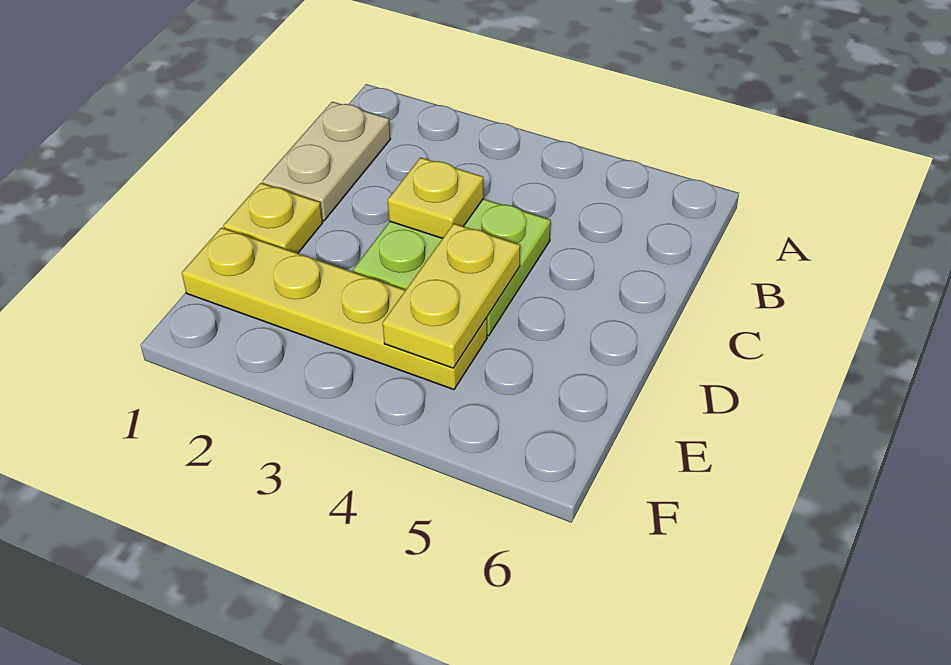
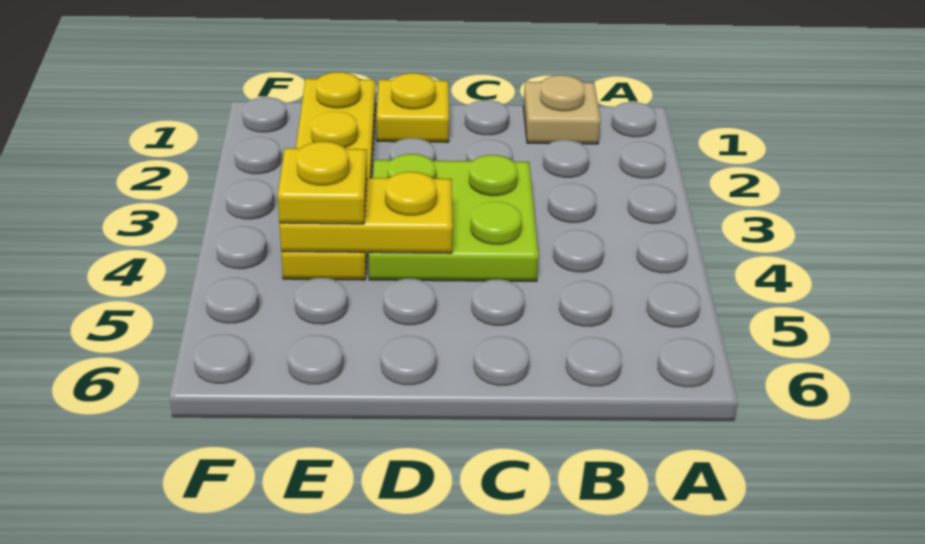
tan 1x2 plate [262,102,390,221] -> tan 1x1 plate [524,75,601,144]
yellow 1x1 plate [388,157,484,238] -> yellow 1x1 plate moved to [278,142,367,224]

